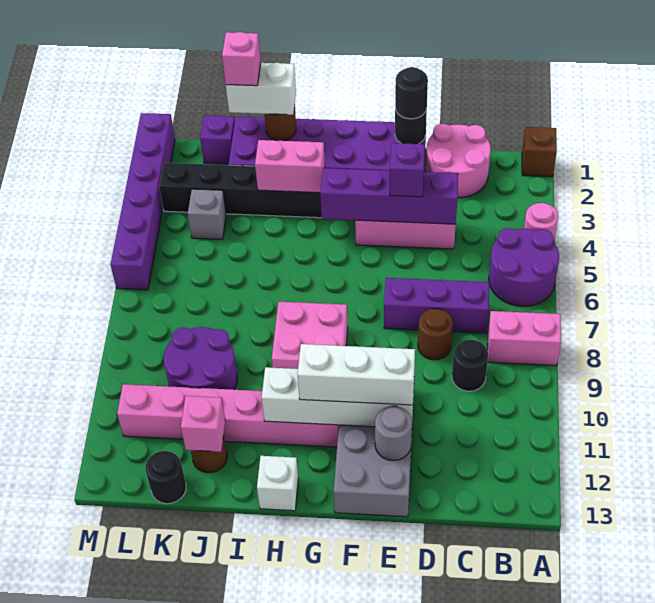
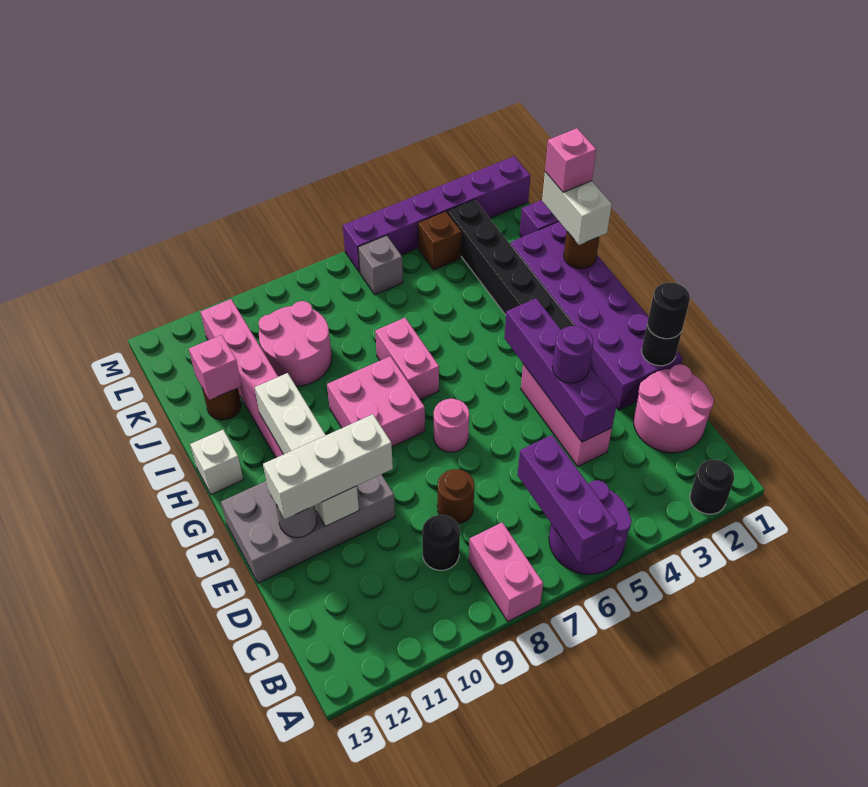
brown 1x1 brick [522,127,557,177] -> brown 1x1 brick moved to [418,211,462,270]
pink 1x1 round brick [524,203,558,242] -> pink 1x1 round brick moved to [434,399,469,452]
purple 1x3 brick [384,278,489,333] -> purple 1x3 brick moved to [518,435,617,564]
purple 1x1 brick [390,143,425,197] -> purple 1x1 round brick [552,326,593,383]
white 1x3 brick [298,344,415,405] -> white 1x3 brick turned to [263,414,393,519]
pink 1x2 brick [255,140,325,193] -> pink 1x2 brick moved to [375,318,439,400]
purple 2x2 round brick [164,327,237,390] -> pink 2x2 round brick [258,301,332,386]
grey 1x1 brick [188,189,226,240] -> grey 1x1 brick moved to [358,235,403,295]
black 1x1 round brick [145,451,186,504] -> black 1x1 round brick moved to [690,460,734,514]

